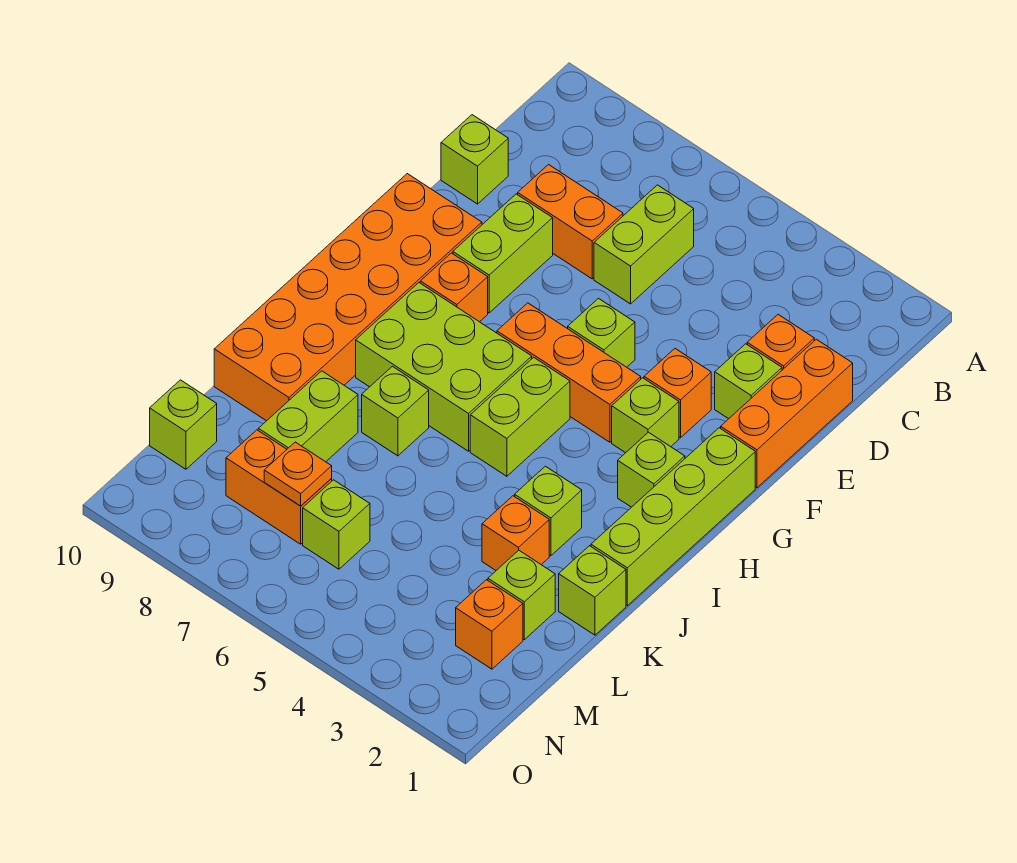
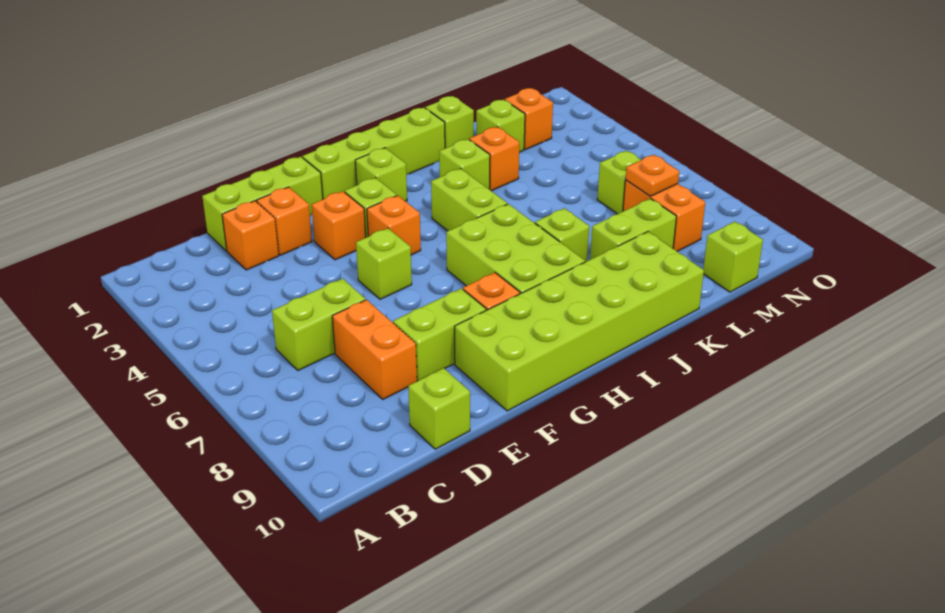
orange 1x3 brick [721,339,853,488] -> lime 1x3 brick [202,157,323,251]
lime 1x1 brick [715,344,782,419] -> orange 1x1 brick [257,187,312,255]
orange 2x6 brick [214,174,482,421] -> lime 2x6 brick [455,232,704,411]
orange 1x3 brick [497,303,641,442] -> orange 1x1 brick [367,195,421,255]
lime 1x2 brick [470,357,570,476] -> lime 1x2 brick turned to [431,169,507,231]

